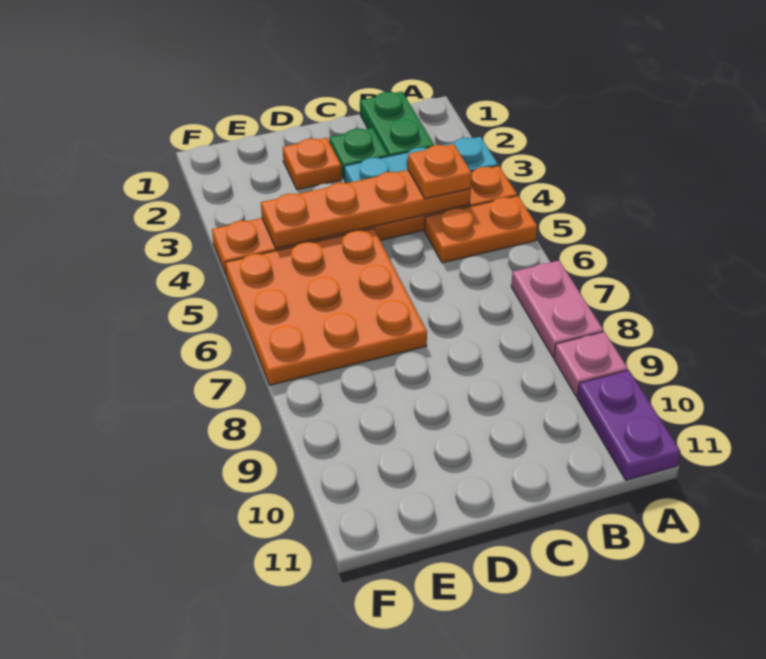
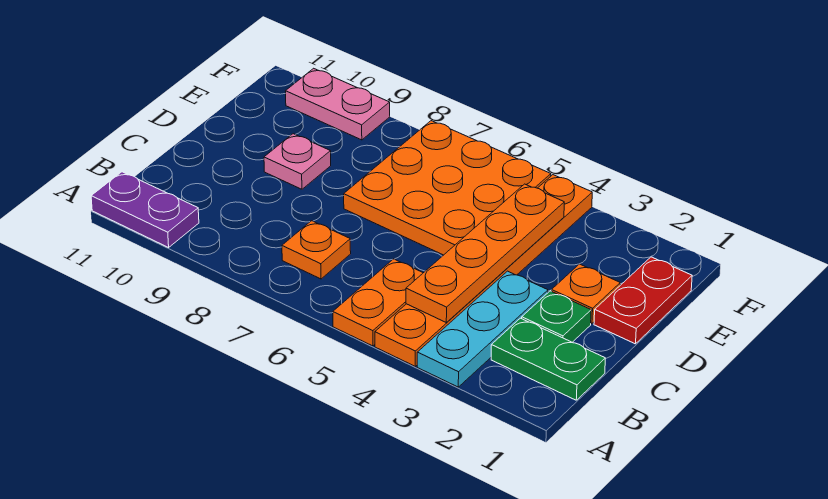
pink 1x2 plate [511,261,603,357] -> pink 1x2 plate moved to [286,68,390,140]
pink 1x1 plate [554,332,628,396] -> pink 1x1 plate moved to [264,134,331,189]
orange 1x1 plate [408,144,472,199] -> orange 1x1 plate moved to [282,221,351,279]
none -> red 1x2 plate [594,257,692,344]

